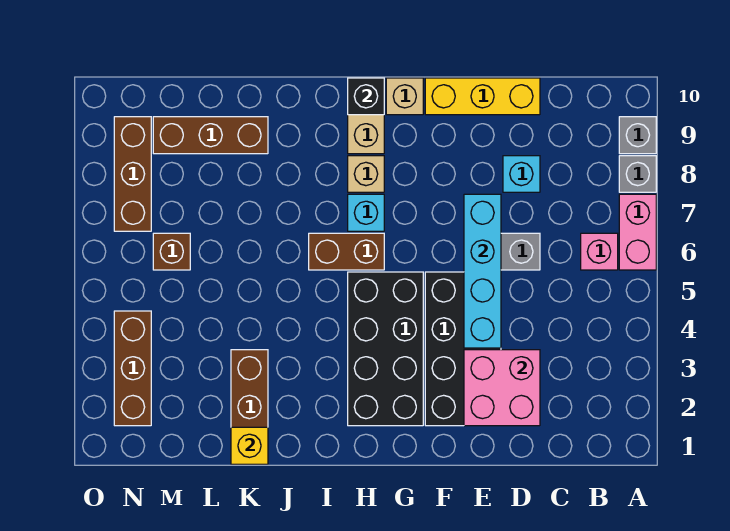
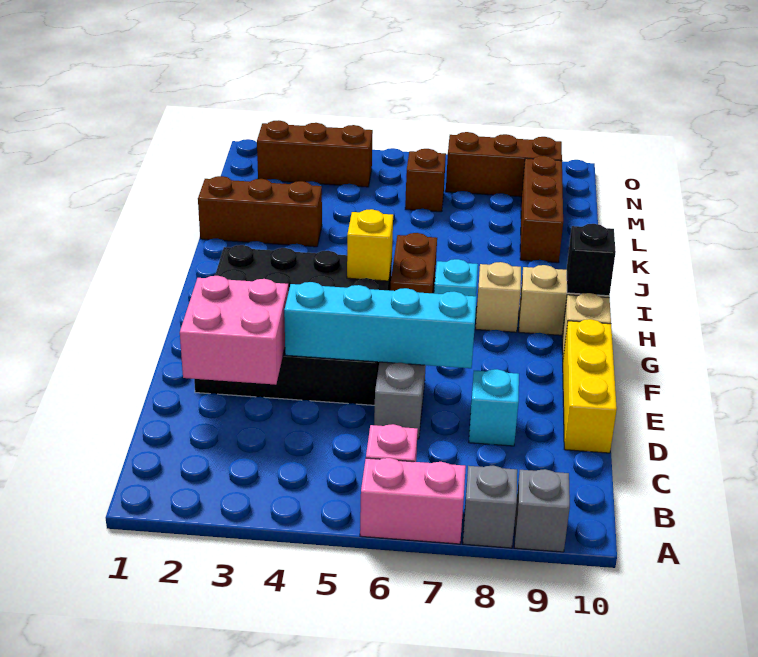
yellow 1x1 brick [231,427,268,464] -> yellow 1x1 brick moved to [347,209,393,281]

